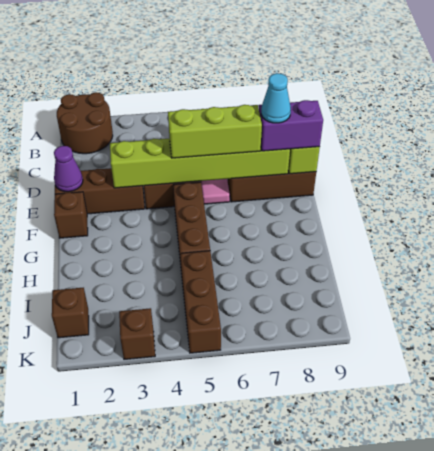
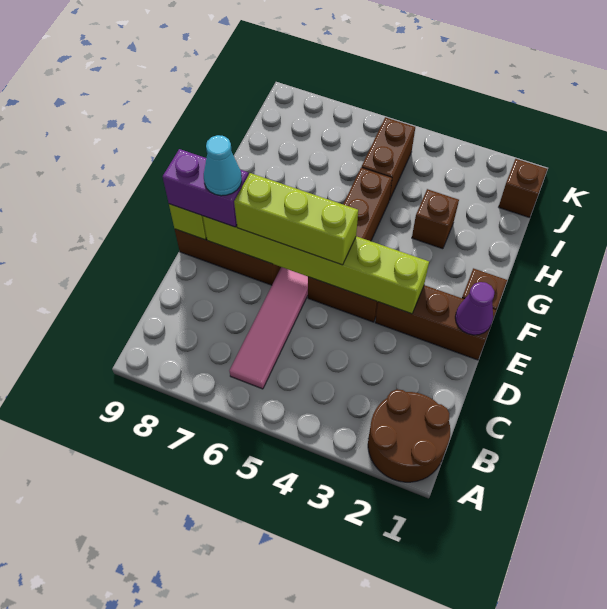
brown 1x3 brick [180,251,221,353] -> brown 1x2 brick [362,117,415,200]
brown 1x1 brick [119,308,155,359] -> brown 1x1 brick moved to [412,189,459,249]

